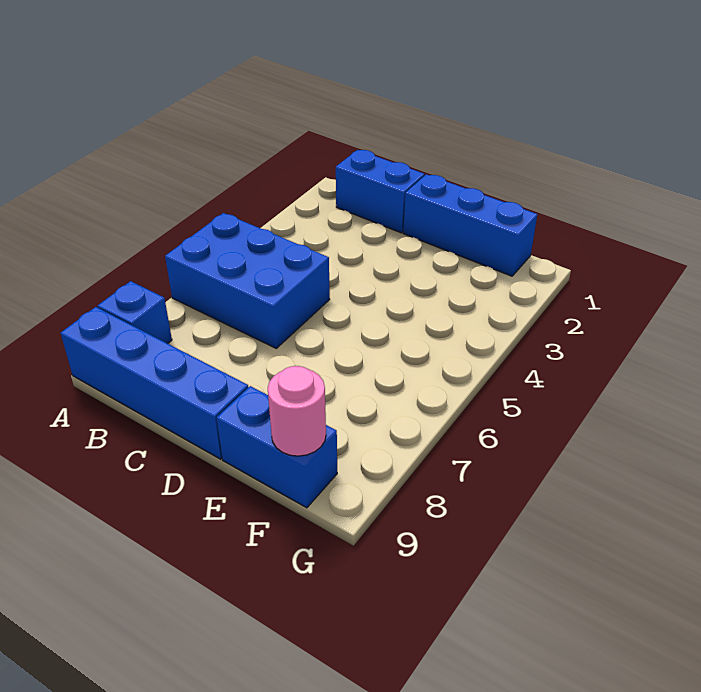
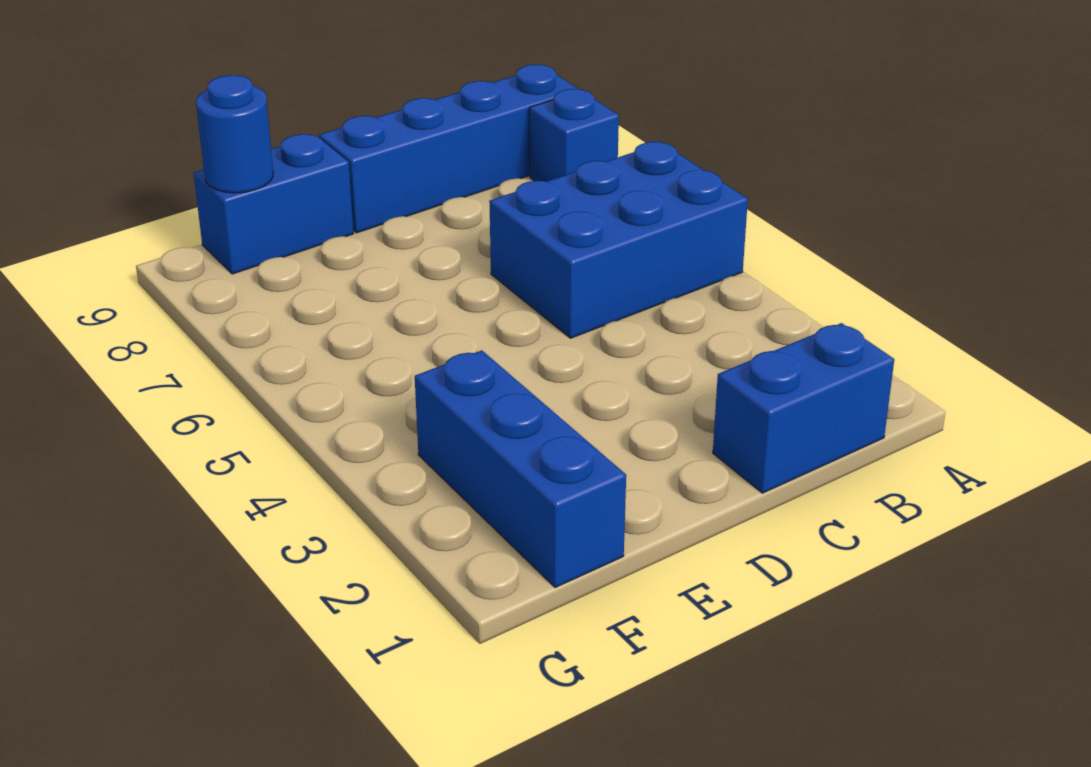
blue 1x3 brick [403,174,537,276] -> blue 1x3 brick turned to [415,350,626,588]
pink 1x1 round brick [268,366,326,456] -> blue 1x1 round brick [196,75,273,193]

